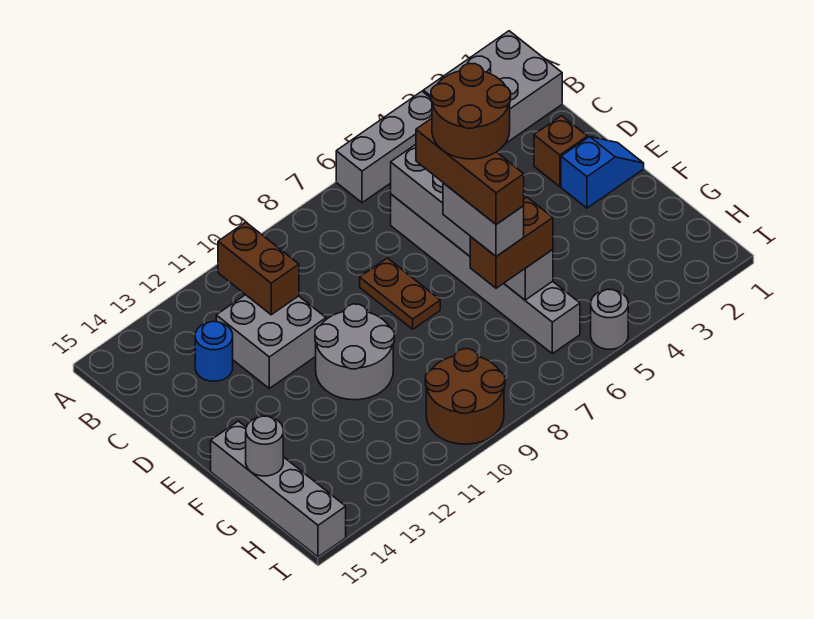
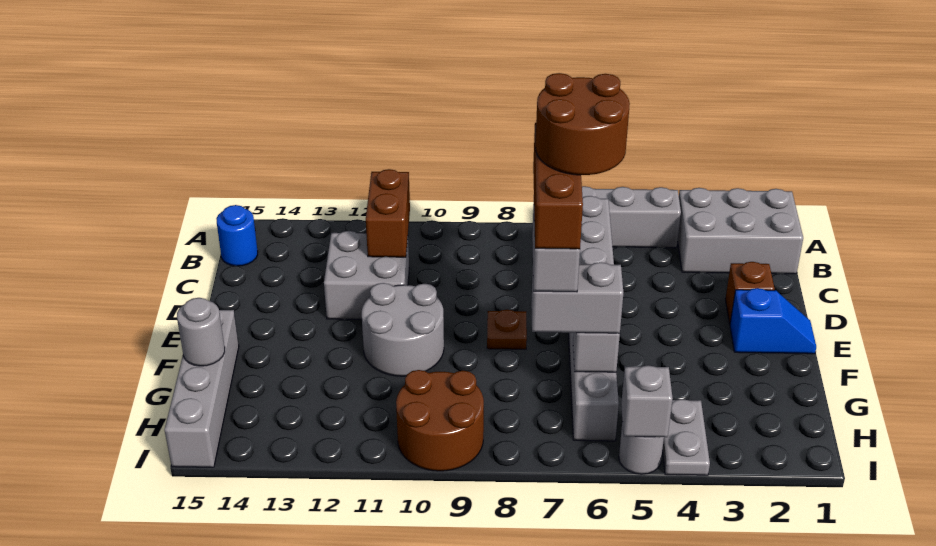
blue 1x1 round brick [195,322,233,381] -> blue 1x1 round brick moved to [216,205,258,266]
brown 1x2 plate [360,258,440,329] -> brown 1x1 plate [487,310,527,349]
brown 1x2 brick [470,197,553,288] -> grey 1x2 brick [531,262,623,334]
none -> grey 1x2 plate [662,399,710,475]
none -> grey 1x1 brick [621,365,673,437]

